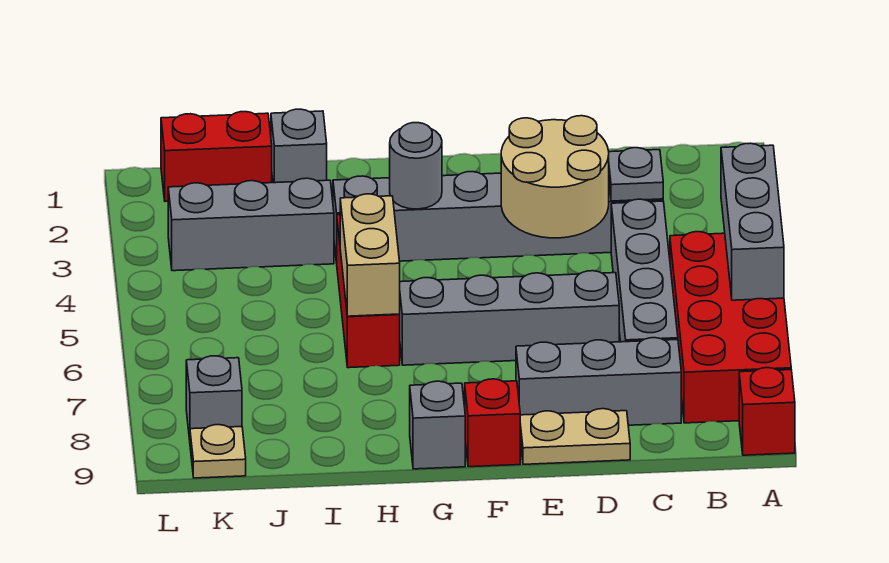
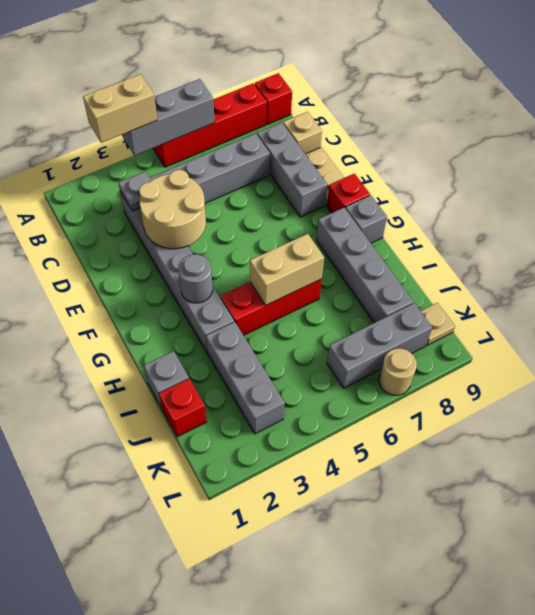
none -> tan 1x2 brick [83,74,157,143]
red 2x4 brick [670,232,791,423] -> red 1x4 brick [153,84,267,167]
none -> tan 1x1 brick [283,112,322,154]
grey 1x4 brick [400,271,619,365] -> grey 1x4 brick moved to [316,207,413,323]
red 1x2 brick [161,112,272,201] -> red 1x1 brick [159,379,206,437]
grey 1x1 brick [186,356,242,440] -> grey 1x3 brick [327,303,432,388]
none -> tan 1x1 round brick [379,349,417,395]

